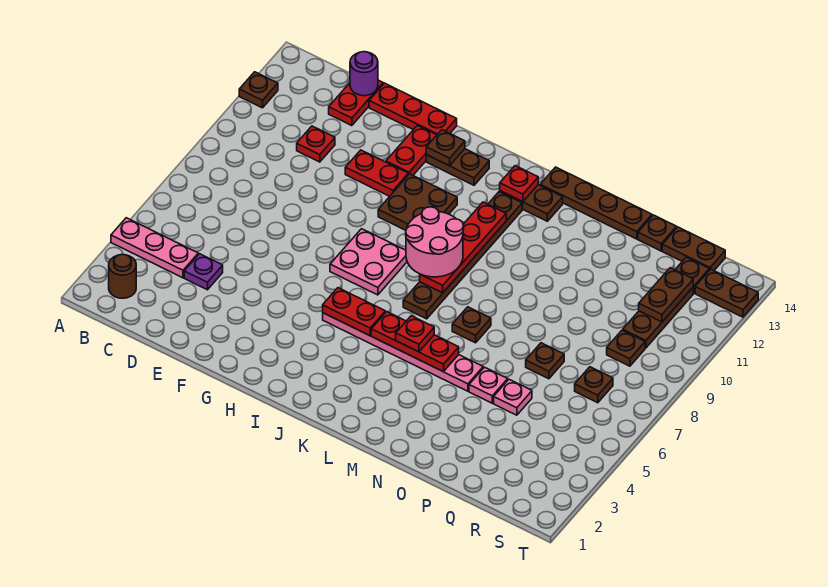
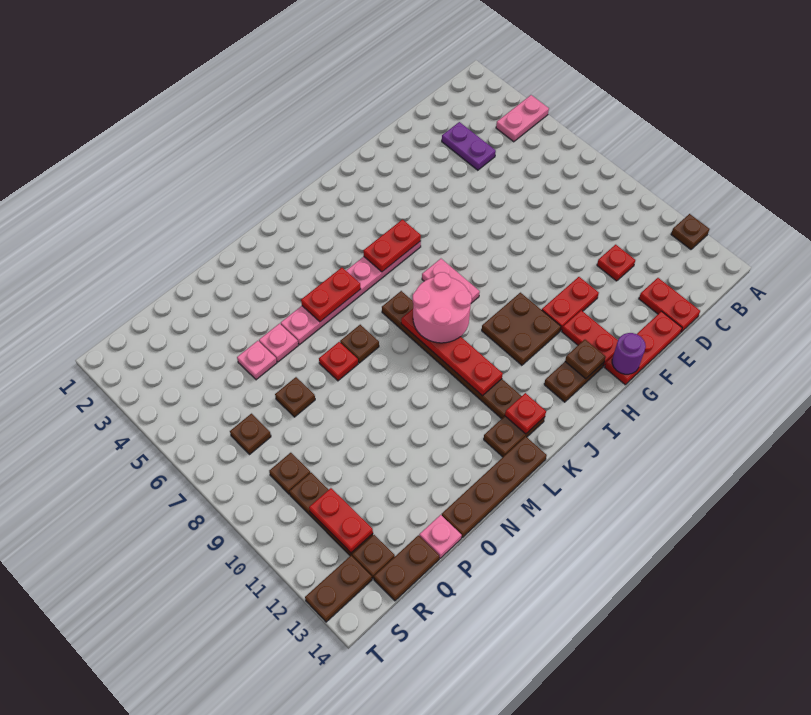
pink 1x3 plate [111,218,198,278] -> pink 1x2 plate [496,95,549,142]
brown 1x1 round brick [109,254,136,298] -> none
purple 1x1 plate [184,254,223,290] -> purple 1x2 plate [442,122,496,170]
purple 1x1 round brick [350,52,378,96] -> purple 1x1 round brick moved to [612,333,646,374]
pink 2x2 plate [330,229,407,295] -> pink 1x2 plate [422,259,480,302]
red 1x3 plate [371,312,459,372] -> red 1x2 plate [301,268,361,322]
red 1x1 plate [396,316,434,352] -> red 1x1 plate moved to [319,342,358,381]
brown 1x1 plate [638,215,677,251] -> pink 1x1 plate [419,515,462,558]
brown 1x2 plate [639,268,693,322] -> red 1x2 plate [309,488,373,553]

